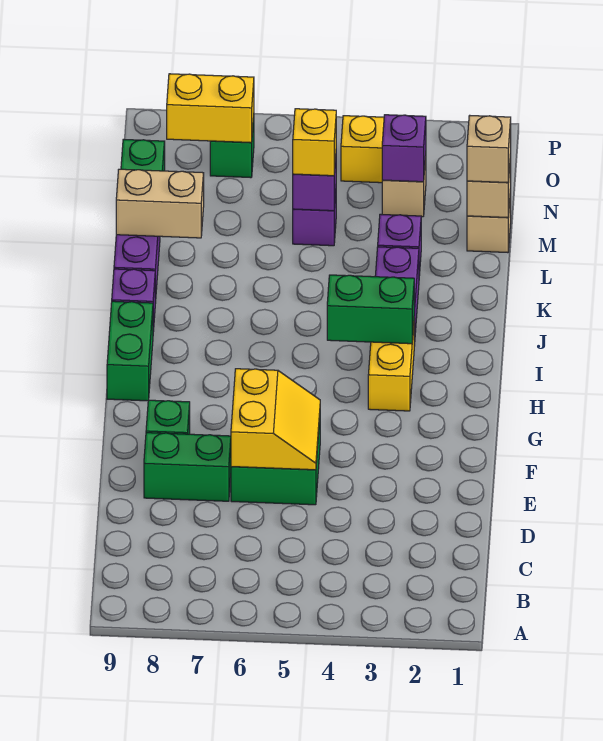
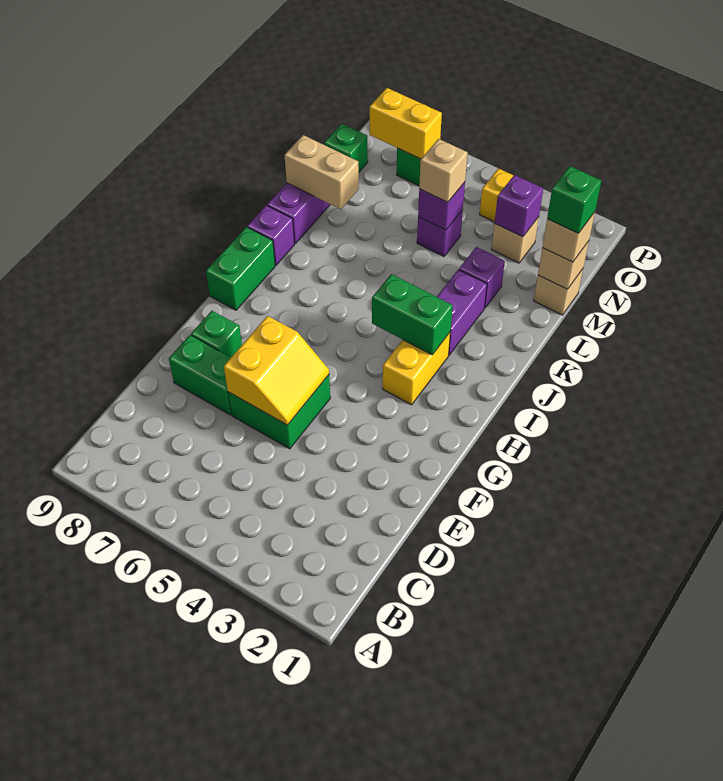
none -> green 1x1 brick [547,166,601,233]
yellow 1x1 brick [293,109,336,176] -> tan 1x1 brick [419,139,468,202]

